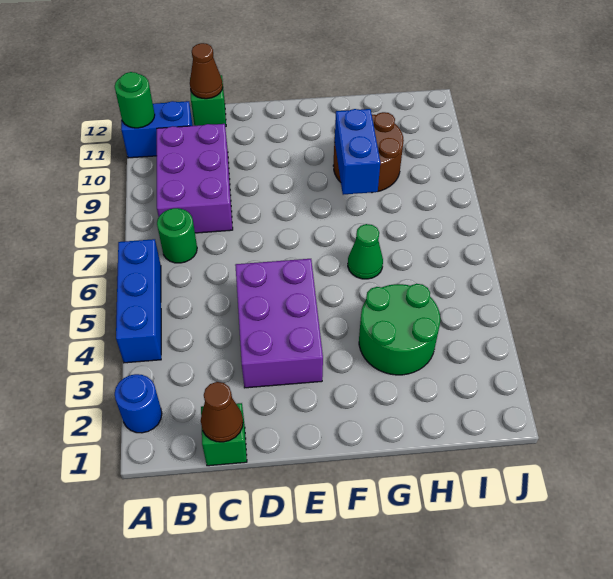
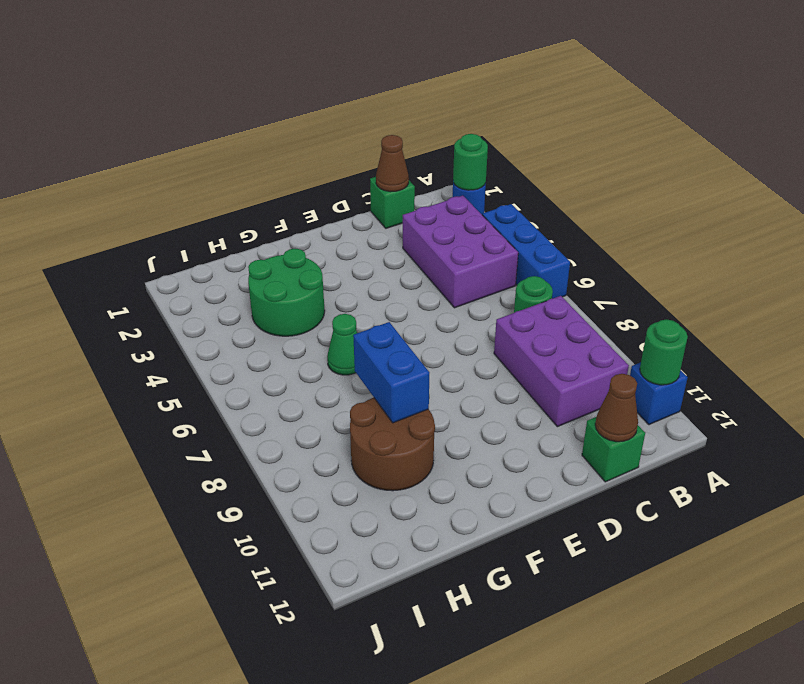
none -> green 1x1 round brick [453,134,488,190]
blue 1x2 brick [121,101,193,158] -> blue 1x1 brick [630,362,688,425]
purple 2x3 brick [235,259,323,388] -> purple 2x3 brick moved to [403,196,518,308]

